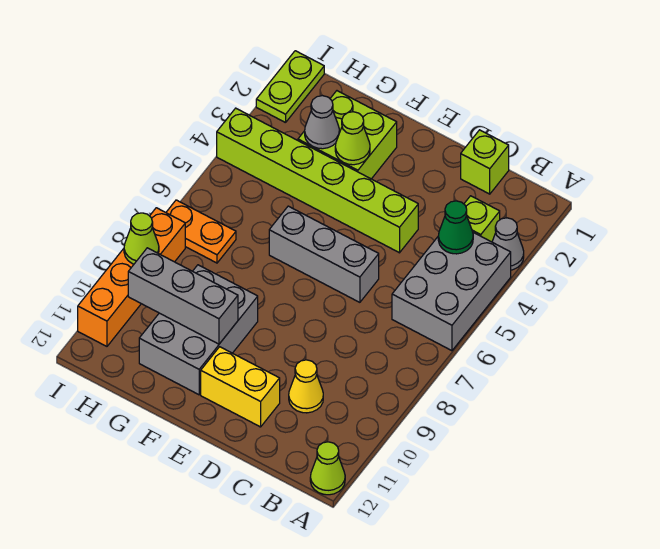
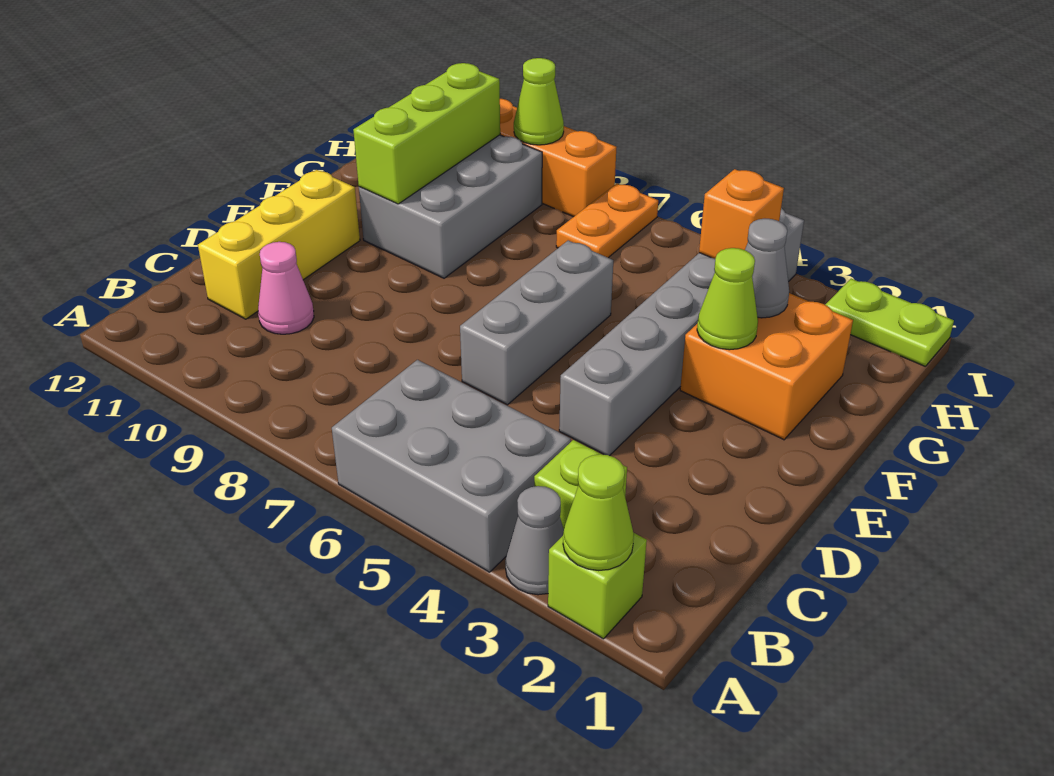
lime 1x1 cone [310,442,345,495] -> lime 1x1 cone moved to [563,454,634,571]
green 1x1 cone [438,201,473,254] -> none
lime 1x1 brick [461,130,509,194] -> lime 1x1 brick moved to [548,533,647,639]
yellow 1x1 cone [289,360,323,413] -> pink 1x1 cone [258,242,314,334]
lime 1x6 brick [217,108,418,253] -> grey 1x6 brick [559,208,804,456]
yellow 1x2 brick [201,347,280,427] -> yellow 1x3 brick [198,170,360,319]
lime 2x2 brick [298,91,397,179] -> orange 2x2 brick [680,293,853,440]
grey 2x3 brick [139,265,258,395] -> grey 2x3 brick turned to [359,135,542,278]
grey 1x3 brick [128,248,238,344] -> lime 1x3 brick [353,63,500,204]
none -> orange 1x1 brick [699,169,784,259]

